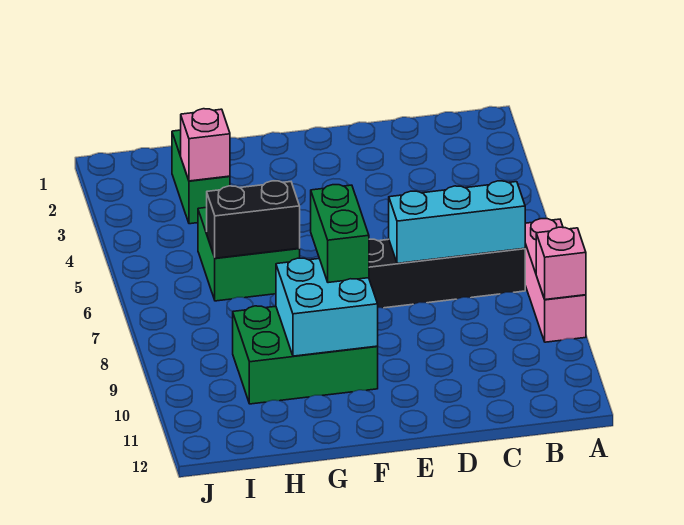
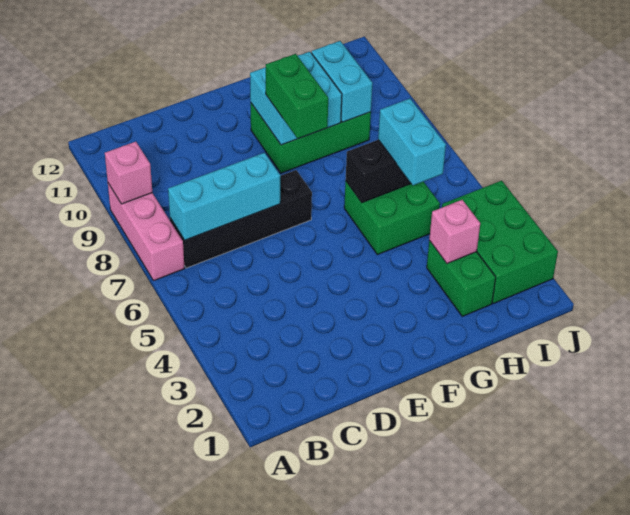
none -> cyan 1x2 brick [378,99,446,185]
none -> cyan 1x2 brick [312,41,372,122]
none -> green 2x3 brick [442,181,558,303]

